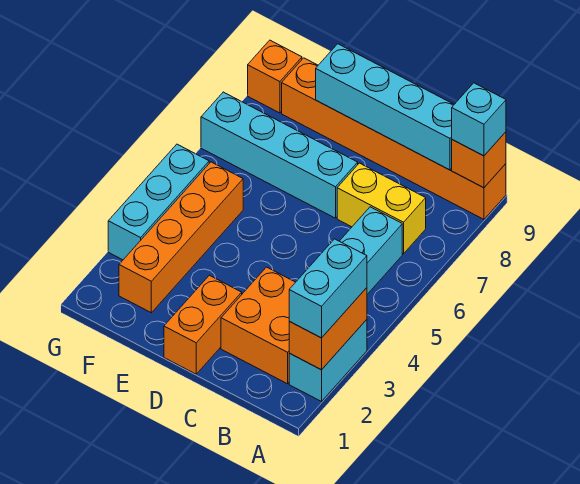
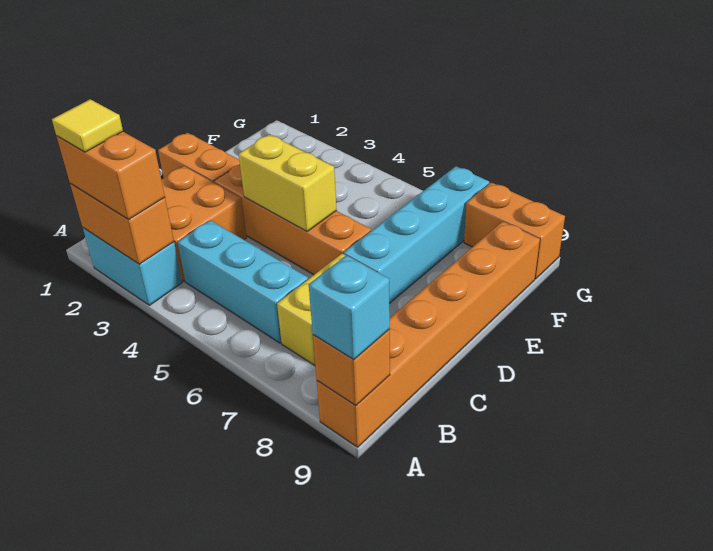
cyan 1x2 brick [289,239,367,338] -> orange 1x2 brick [57,132,165,220]
none -> yellow 1x1 tile [52,99,123,152]
cyan 1x4 brick [316,44,454,170] -> none
none -> yellow 1x2 brick [239,135,337,232]
orange 1x4 brick [119,162,243,313] -> orange 1x4 brick moved to [214,164,371,275]
cyan 1x3 brick [108,144,209,260] -> none
orange 1x1 brick [248,40,302,113] -> orange 1x2 brick [464,182,565,279]

